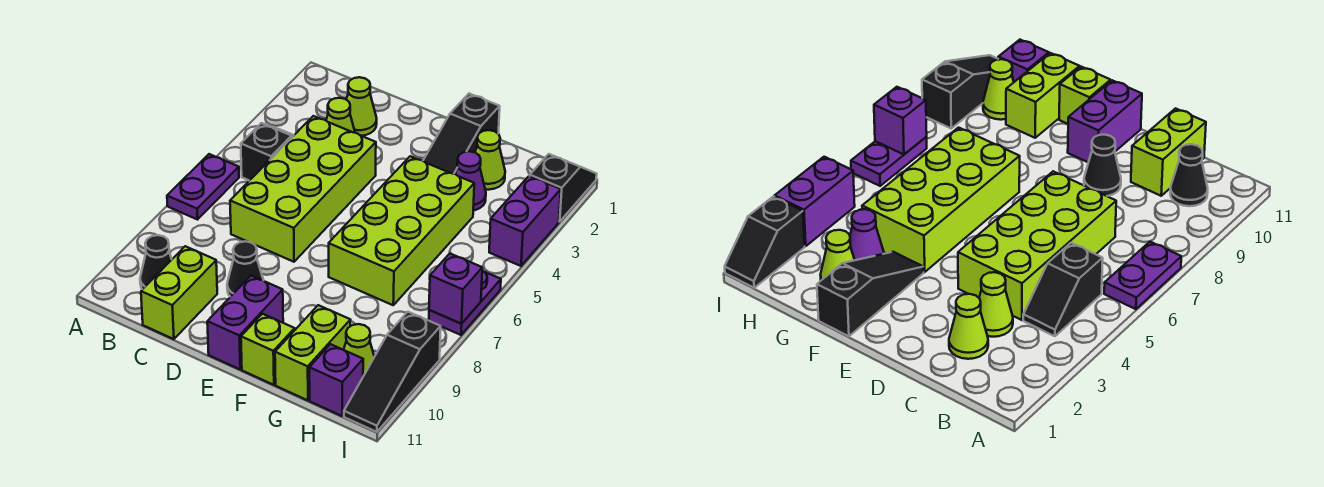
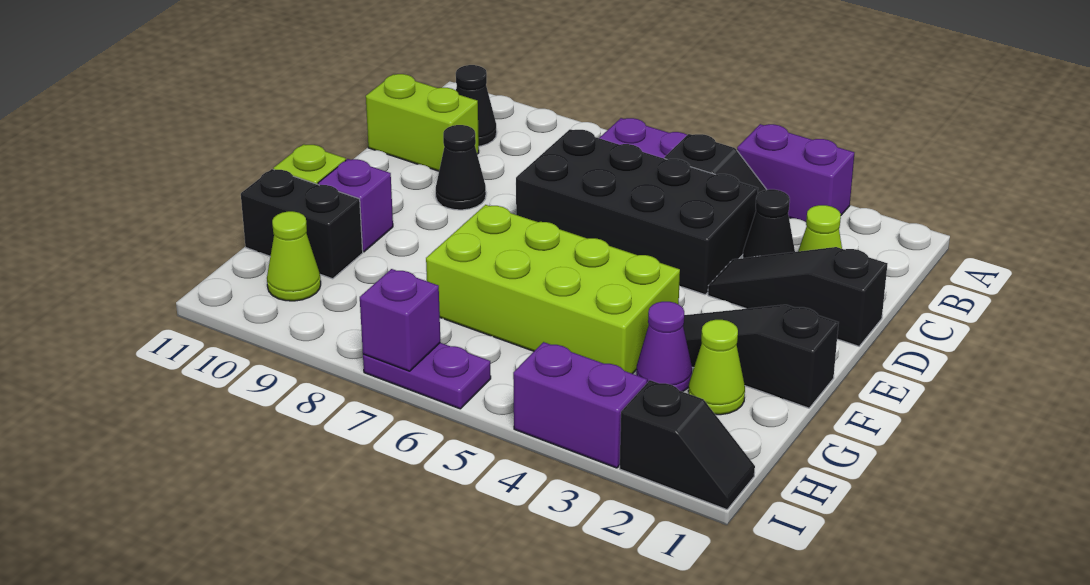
lime 1x1 cone [326,98,355,133] -> black 1x1 cone [743,189,795,258]
lime 2x4 brick [230,116,376,262] -> black 2x4 brick [516,129,758,295]
purple 1x2 brick [207,276,283,369] -> purple 1x2 brick moved to [737,124,854,222]
lime 1x2 brick [275,305,350,400] -> black 1x2 brick [241,169,363,279]
purple 1x1 brick [309,344,363,416] -> purple 1x1 brick moved to [318,159,393,252]
black 1x3 slope [344,312,441,432] -> black 1x3 slope moved to [708,247,887,346]

